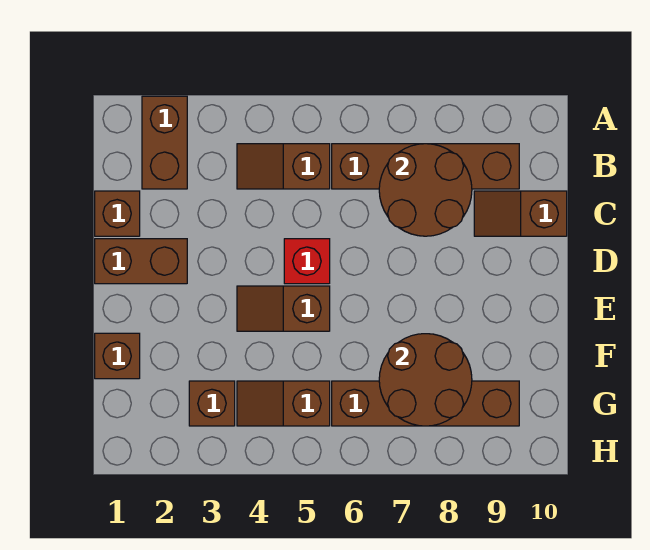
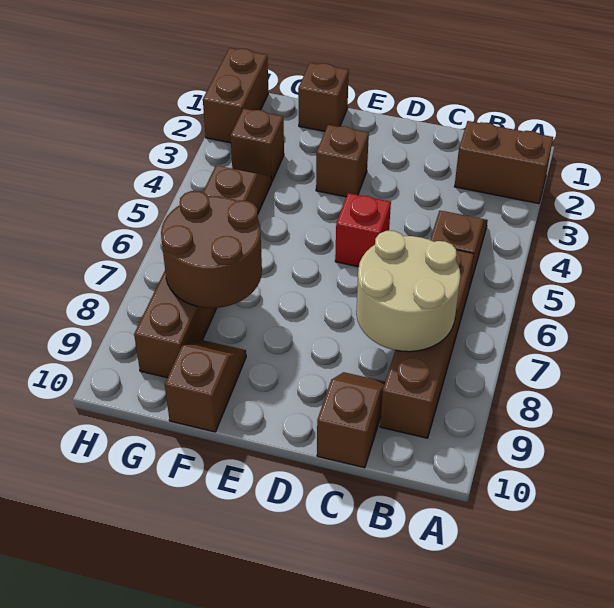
brown 2x2 round brick [379,144,472,236] -> tan 2x2 round brick [356,231,460,352]
brown 1x1 brick [95,191,140,236] -> brown 1x1 brick moved to [316,125,369,197]
brown 1x2 brick [95,239,187,284] -> brown 1x2 brick moved to [203,48,268,143]
brown 1x2 slope [237,286,330,331] -> brown 1x2 slope moved to [165,340,246,432]

